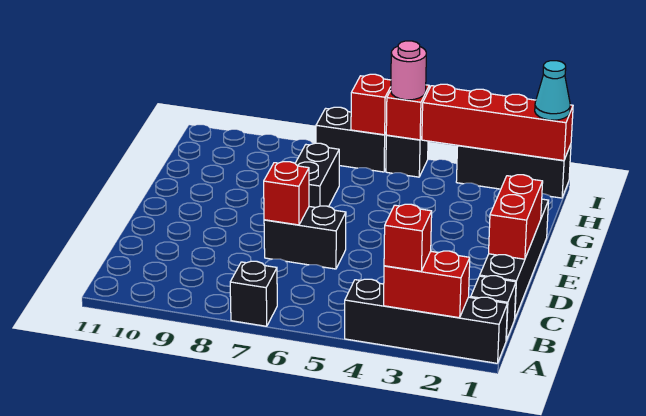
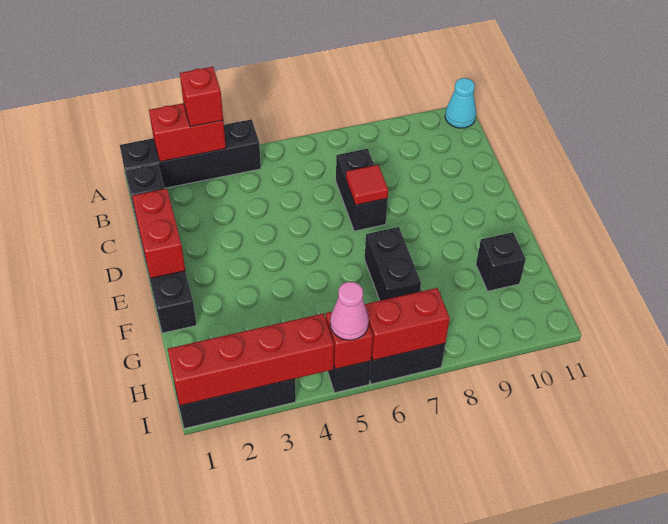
black 1x1 brick [230,261,277,326] -> black 1x1 brick moved to [476,232,526,291]
black 1x2 brick [264,206,346,269] -> black 1x2 brick turned to [336,149,388,231]
red 1x1 brick [264,162,309,225] -> red 1x1 tile [346,165,388,205]
cyan 1x1 cone [535,61,570,120] -> cyan 1x1 cone moved to [445,78,476,128]
pink 1x1 round brick [391,41,426,100] -> pink 1x1 cone [330,282,369,340]
red 1x1 brick [351,74,391,135] -> red 1x2 brick [365,288,450,360]

